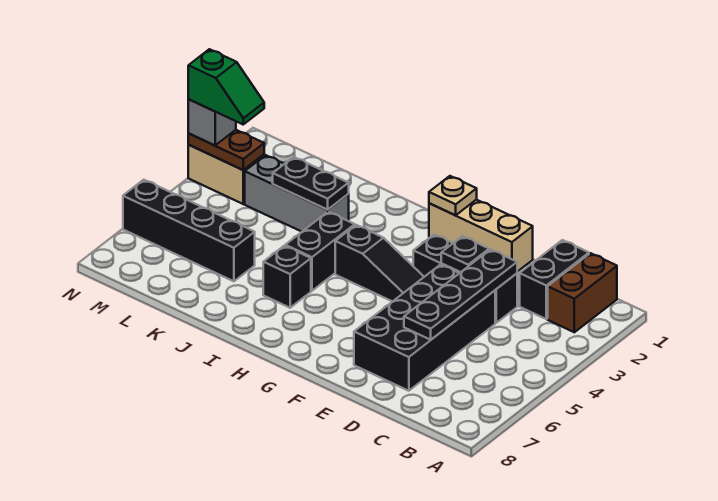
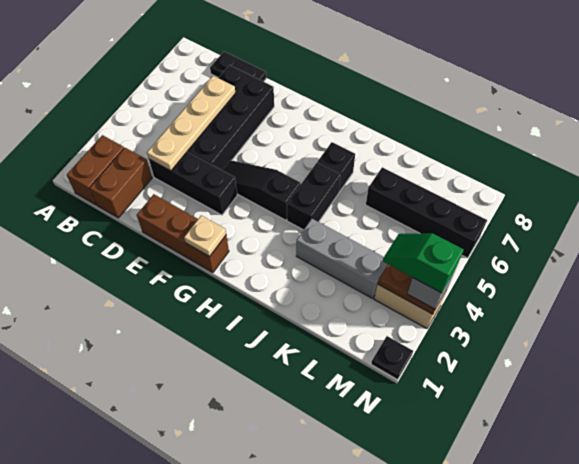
black 1x2 brick [520,240,589,319] -> brown 1x2 brick [90,148,152,218]
black 1x4 plate [404,249,517,340] -> tan 1x4 plate [147,76,235,171]
tan 1x3 brick [429,200,533,272] -> brown 1x3 brick [137,194,229,273]
black 1x1 plate [441,236,489,272] -> black 1x1 plate moved to [371,336,413,380]
black 1x2 plate [273,157,349,210] -> black 1x2 plate moved to [210,52,266,82]

